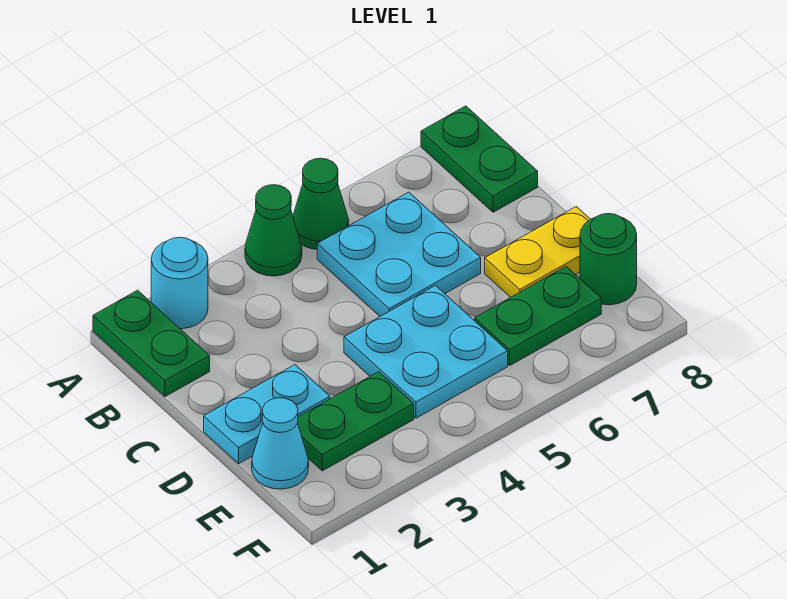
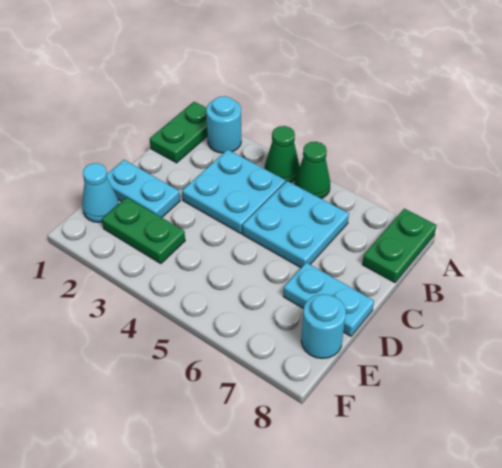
cyan 2x2 plate [344,286,508,418] -> cyan 2x2 plate moved to [182,150,286,234]
yellow 1x2 plate [485,207,590,297] -> cyan 1x2 plate [283,262,374,336]
green 1x2 plate [475,267,601,365] -> none
green 1x1 round brick [580,214,637,305] -> cyan 1x1 round brick [301,294,346,358]

